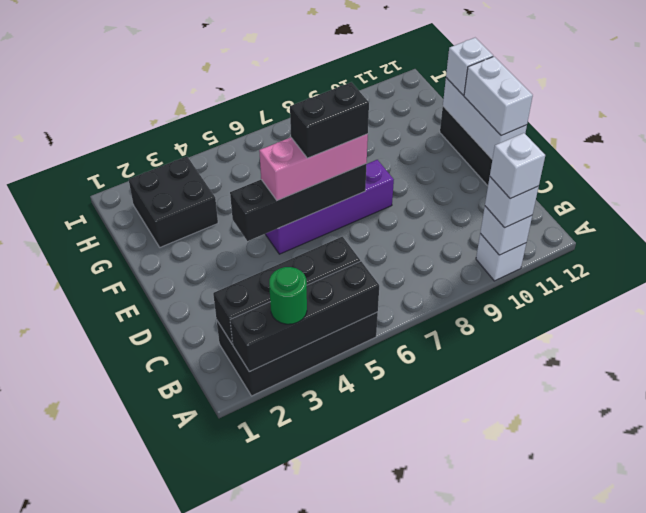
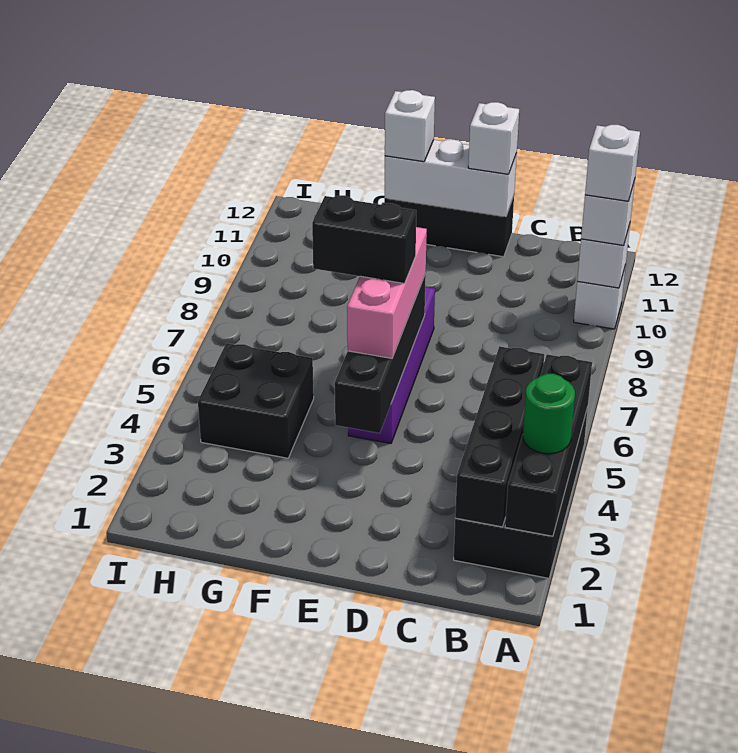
white 1x2 brick [464,57,533,136] -> white 1x1 brick [468,102,519,174]
black 1x2 brick [290,82,369,158] -> black 1x2 brick turned to [312,196,416,283]
black 2x2 brick [129,156,218,247] -> black 2x2 brick moved to [198,343,314,458]

